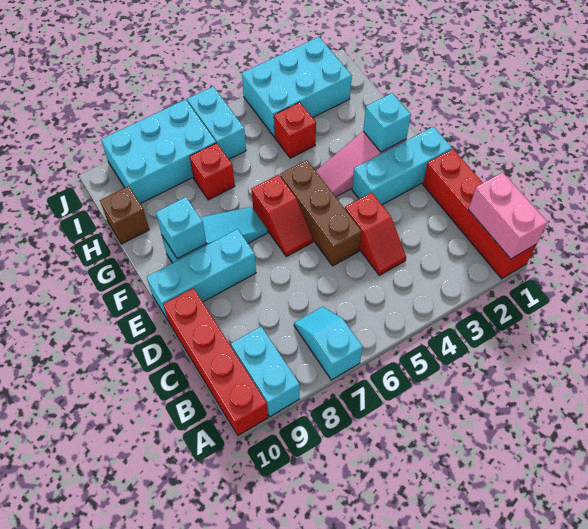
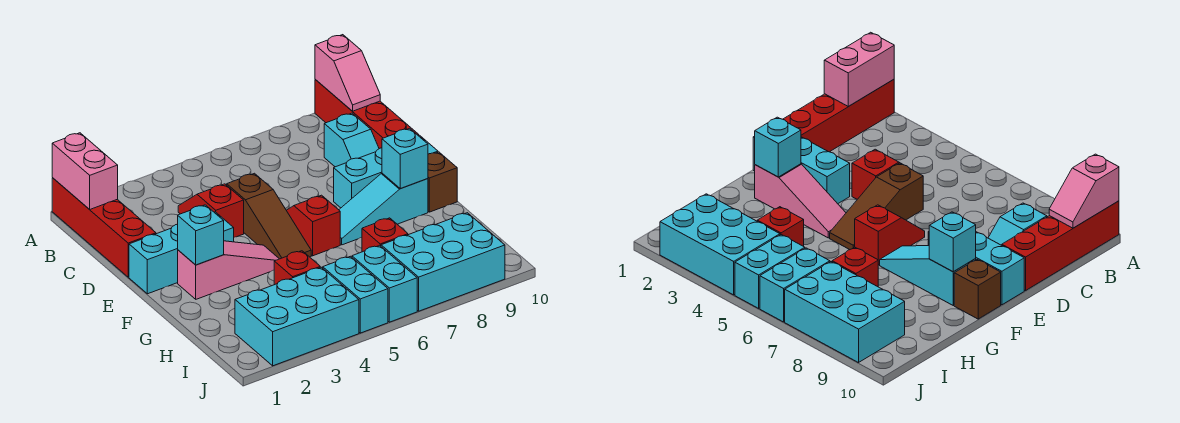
cyan 1x2 slope [294,307,363,380] -> cyan 1x2 slope moved to [324,113,379,167]
cyan 1x2 brick [231,327,300,417] -> cyan 1x2 brick moved to [323,256,388,333]
none -> pink 1x2 slope [315,35,380,111]
brown 1x3 brick [280,160,362,266] -> brown 1x3 slope [227,173,311,259]
brown 1x1 brick [100,186,149,244] -> brown 1x1 brick moved to [428,152,457,212]

